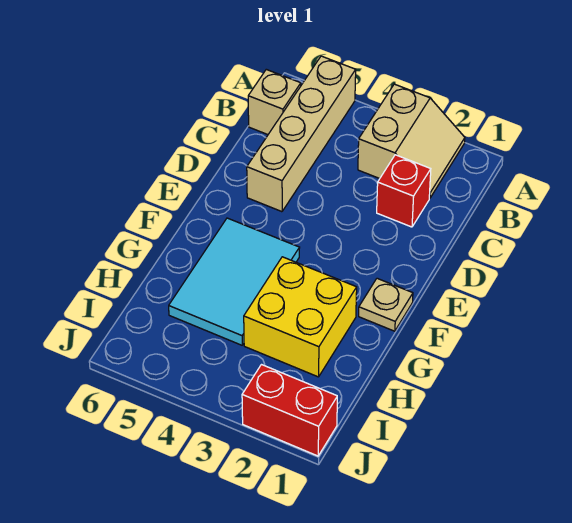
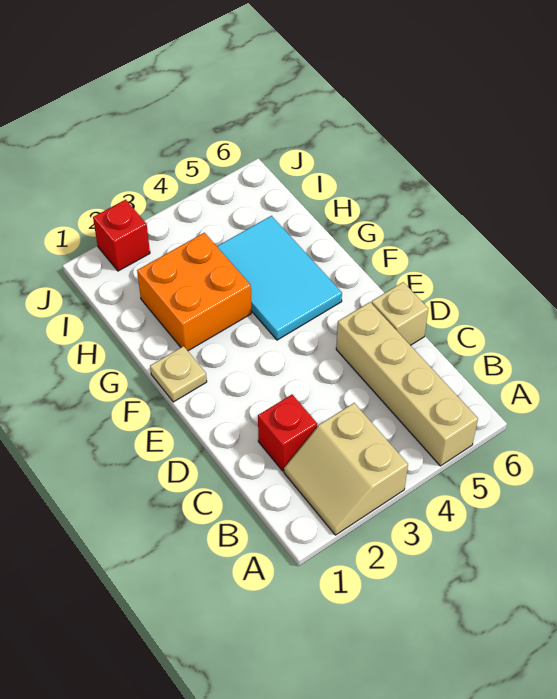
tan 1x1 brick [248,69,301,135] -> tan 1x1 brick moved to [372,282,428,345]
yellow 2x2 brick [244,257,357,377] -> orange 2x2 brick [137,233,251,351]
red 1x2 brick [242,365,337,456] -> red 1x1 brick [93,200,150,271]

